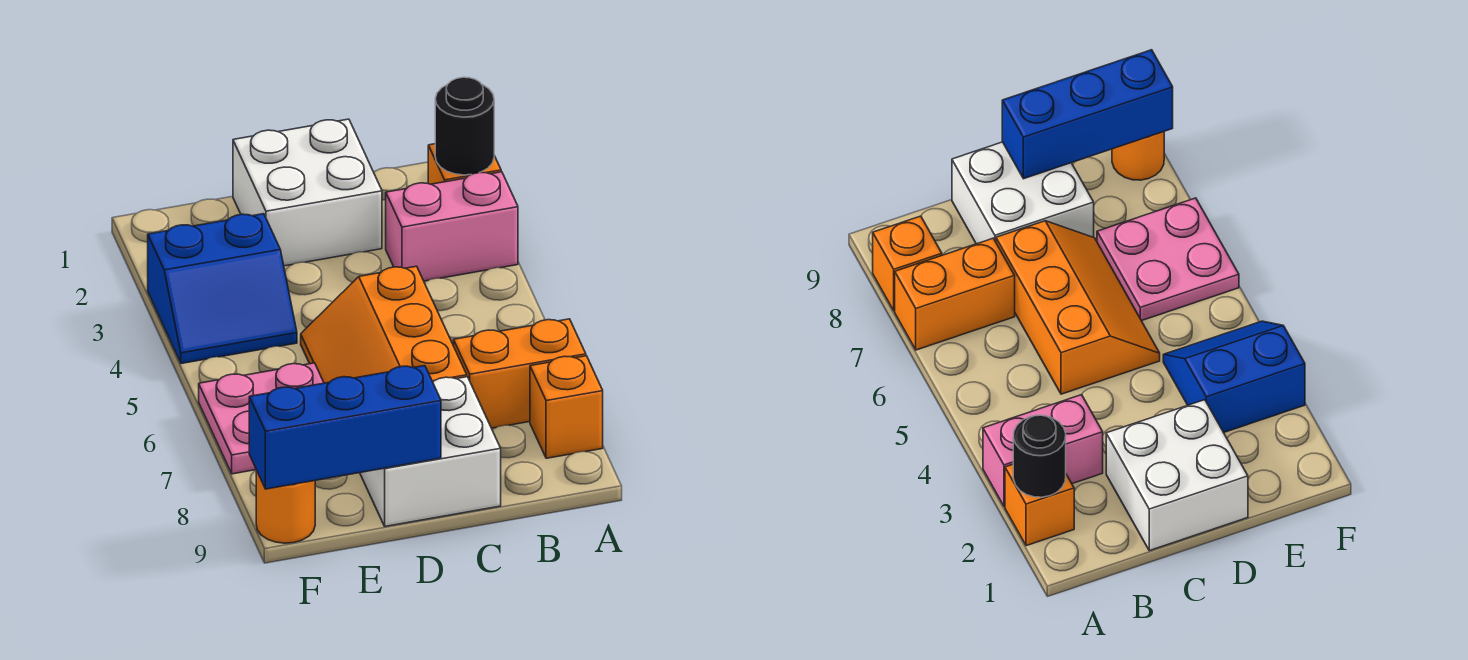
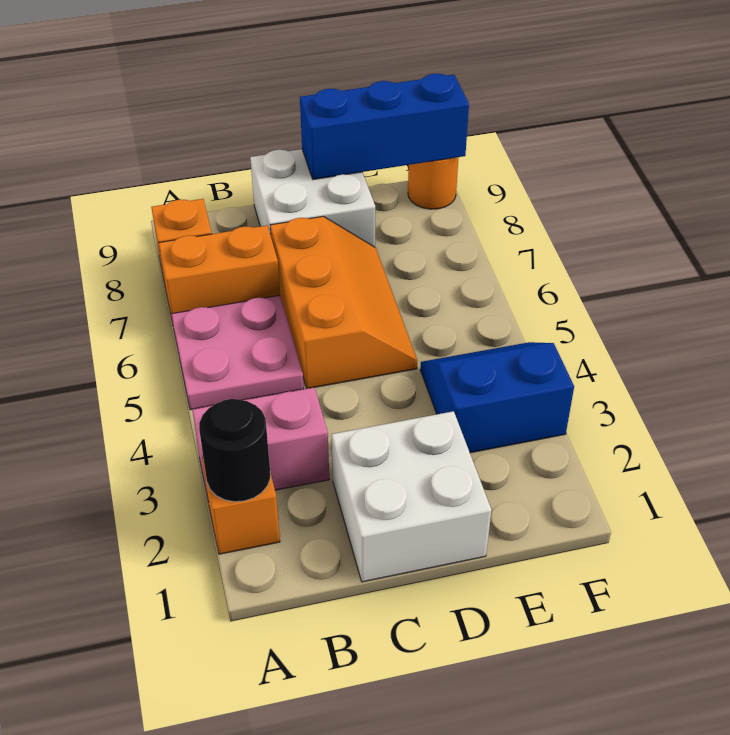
pink 2x2 plate [199,363,324,474] -> pink 2x2 plate moved to [171,296,304,410]

